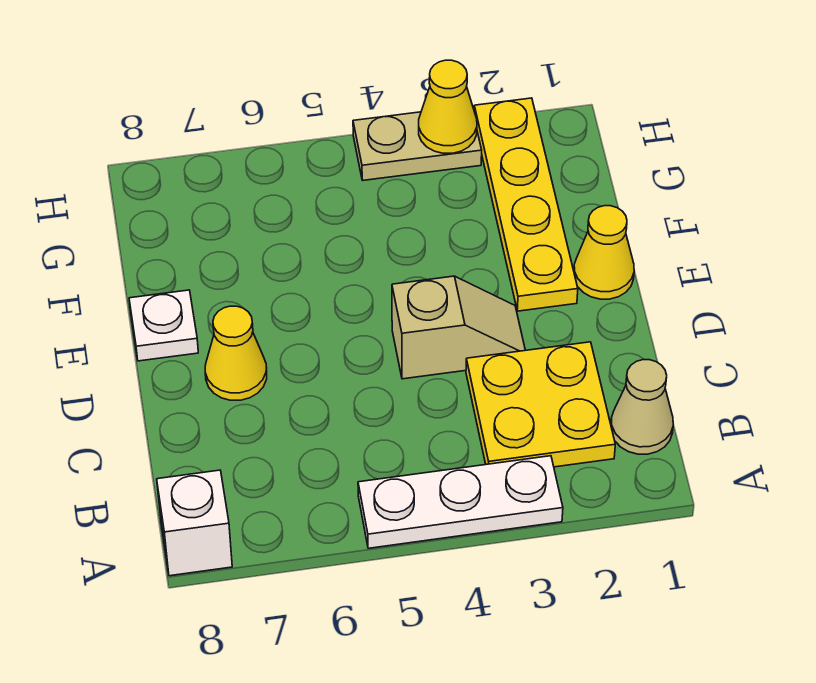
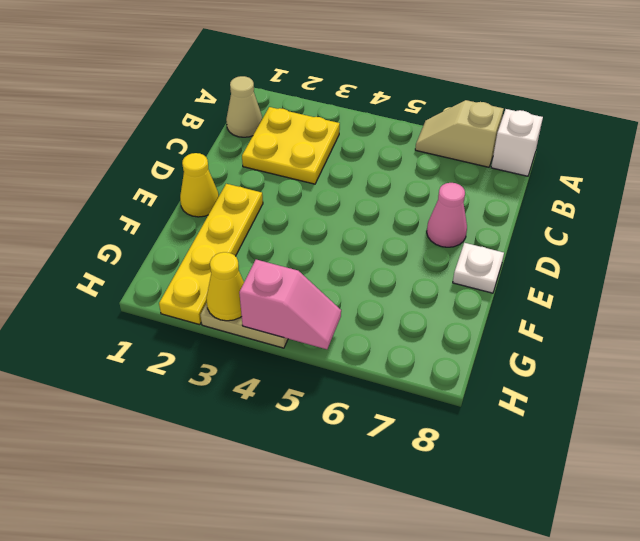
white 1x3 plate [358,456,563,548] -> none
tan 1x2 slope [392,276,525,379] -> tan 1x2 slope moved to [415,100,503,167]
yellow 1x1 cone [205,306,267,400] -> pink 1x1 cone [427,183,467,247]
none -> pink 1x2 slope [239,260,341,349]

